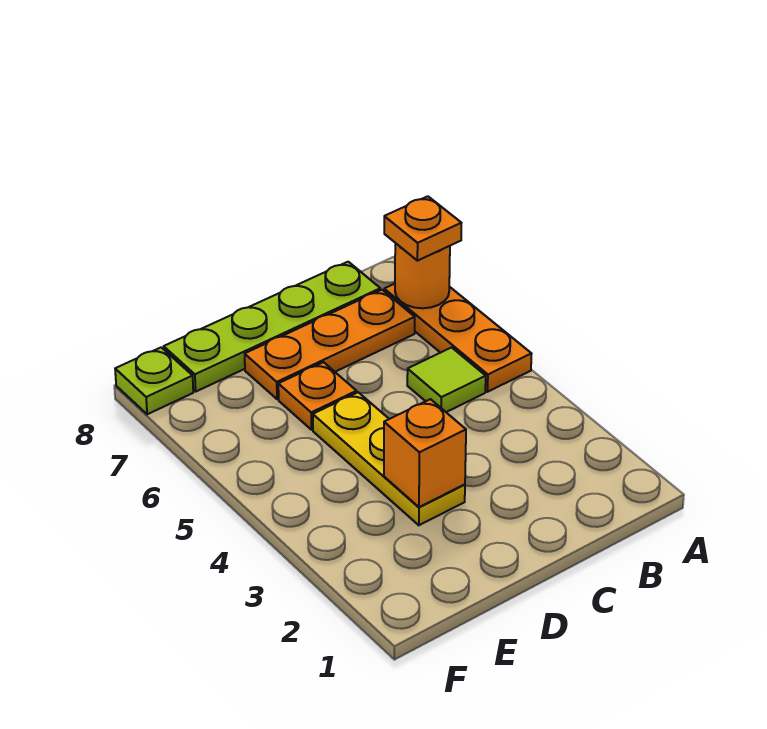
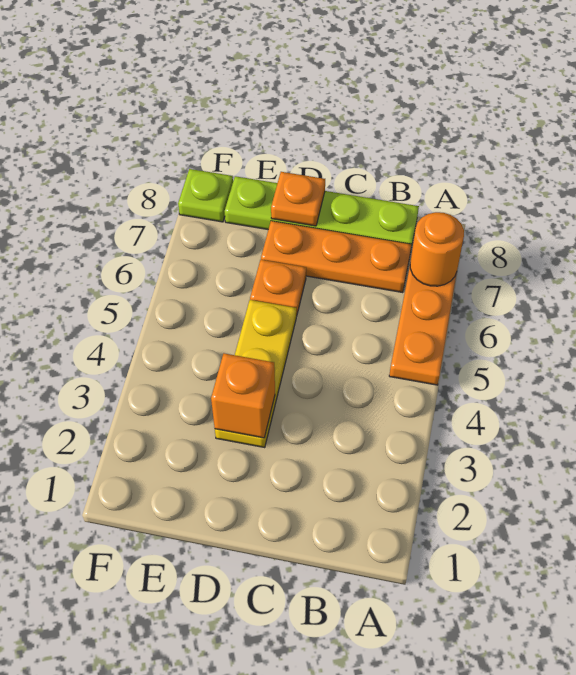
orange 1x1 plate [384,196,461,261] -> orange 1x1 plate moved to [271,172,325,226]
lime 1x1 tile [407,348,486,412] -> none

